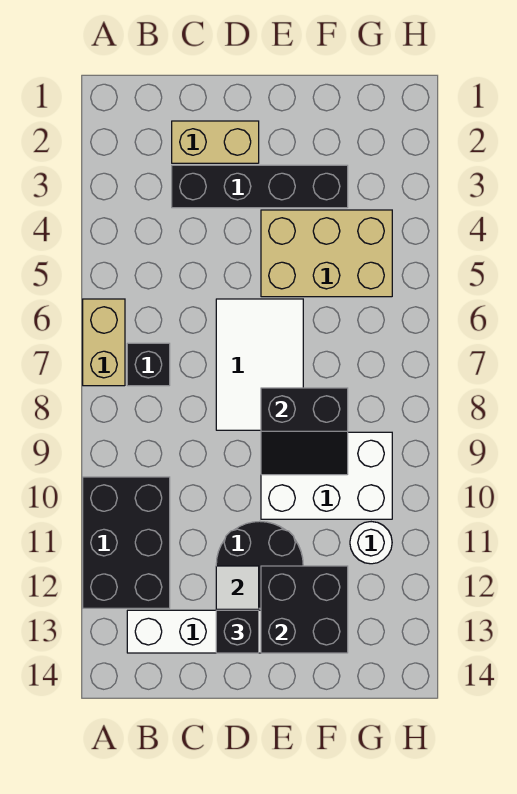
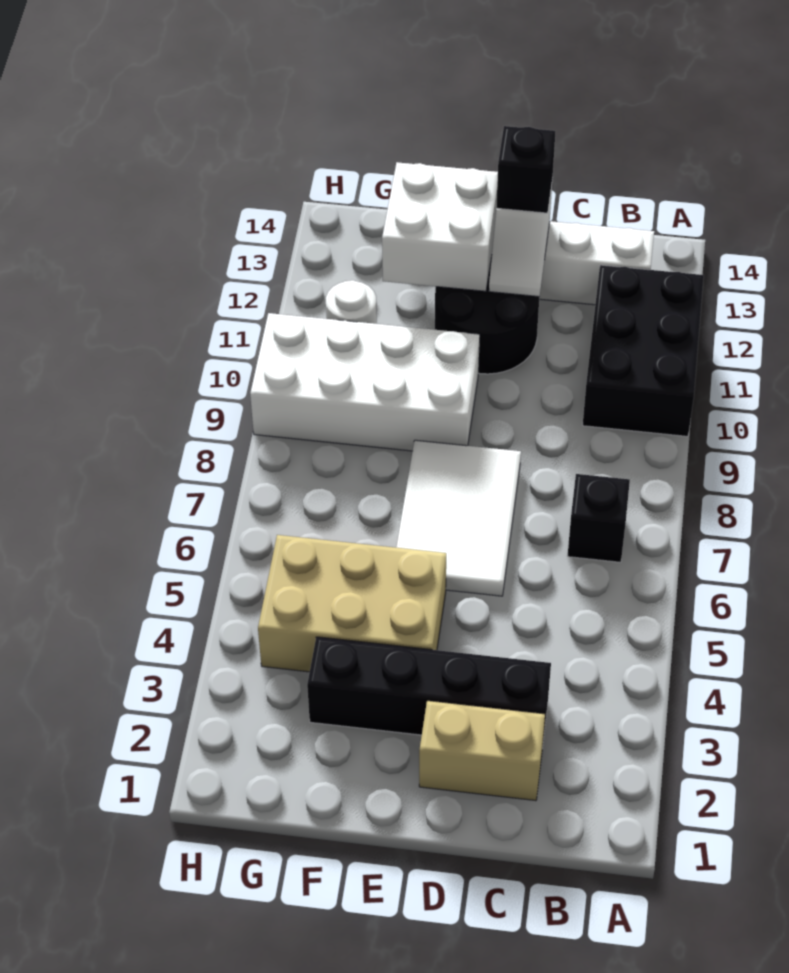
tan 1x2 brick [83,299,125,386] -> none
black 2x2 slope [261,388,348,475] -> none
white 2x3 brick [261,432,392,519] -> white 2x4 brick [250,313,480,451]
black 2x2 brick [261,566,348,653] -> white 2x2 brick [382,162,498,291]

